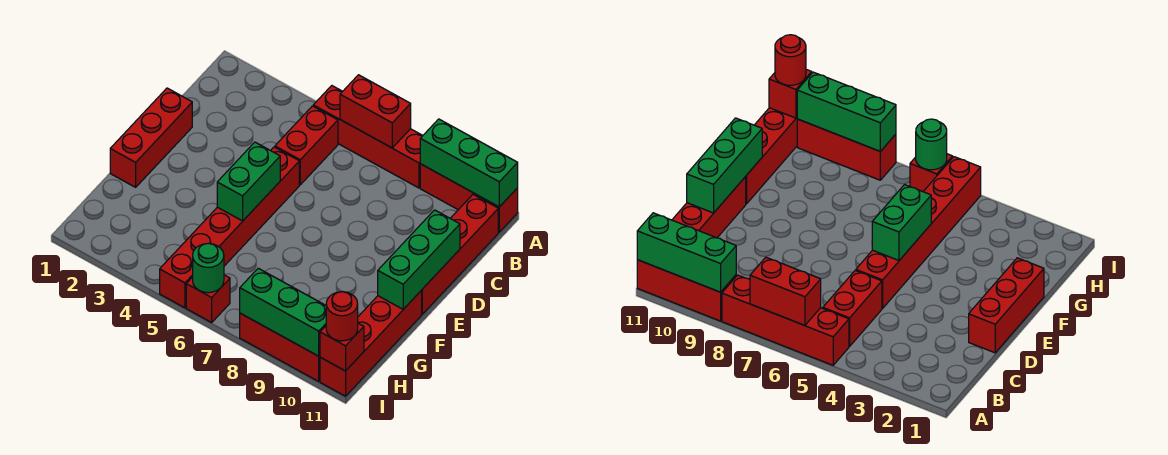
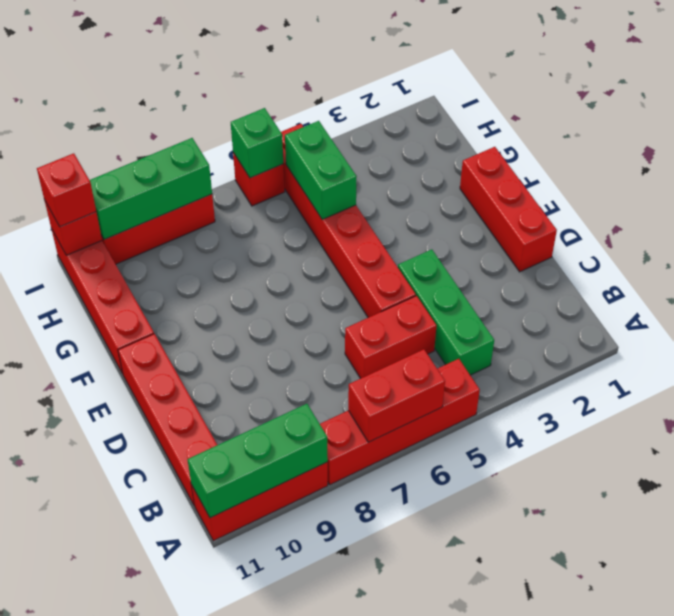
red 1x2 brick [275,106,338,185] -> red 1x2 brick turned to [345,296,437,378]
green 1x3 brick [378,210,460,309] -> green 1x3 brick moved to [398,250,494,375]
green 1x2 brick [217,142,280,221] -> green 1x2 brick moved to [285,121,357,219]
green 1x1 round brick [193,244,224,293] -> green 1x1 brick [231,108,283,178]
red 1x1 round brick [326,292,358,341] -> red 1x1 brick [37,153,96,227]

